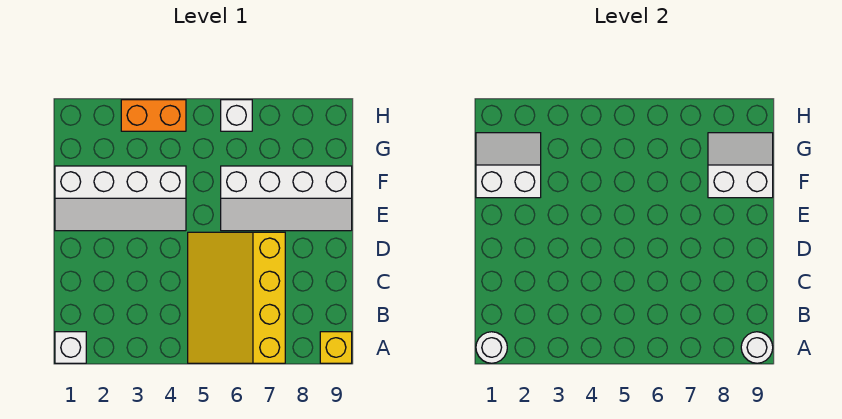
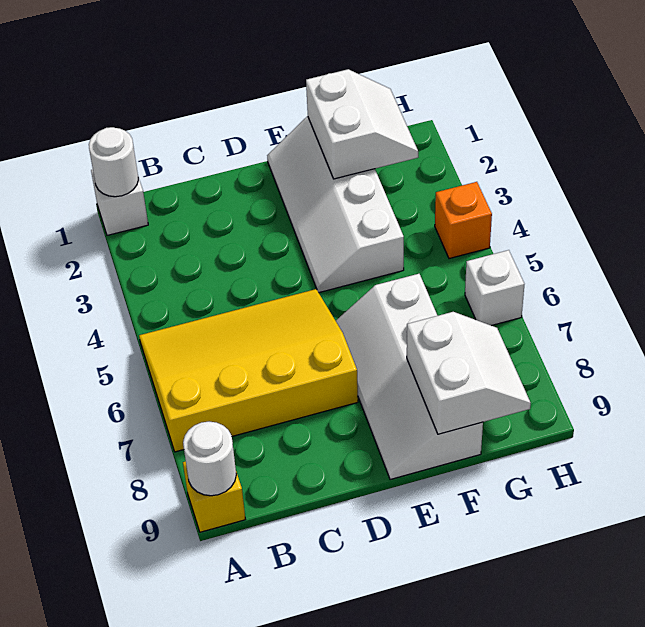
orange 1x2 brick [121,100,186,131] -> orange 1x1 brick [435,182,492,259]

